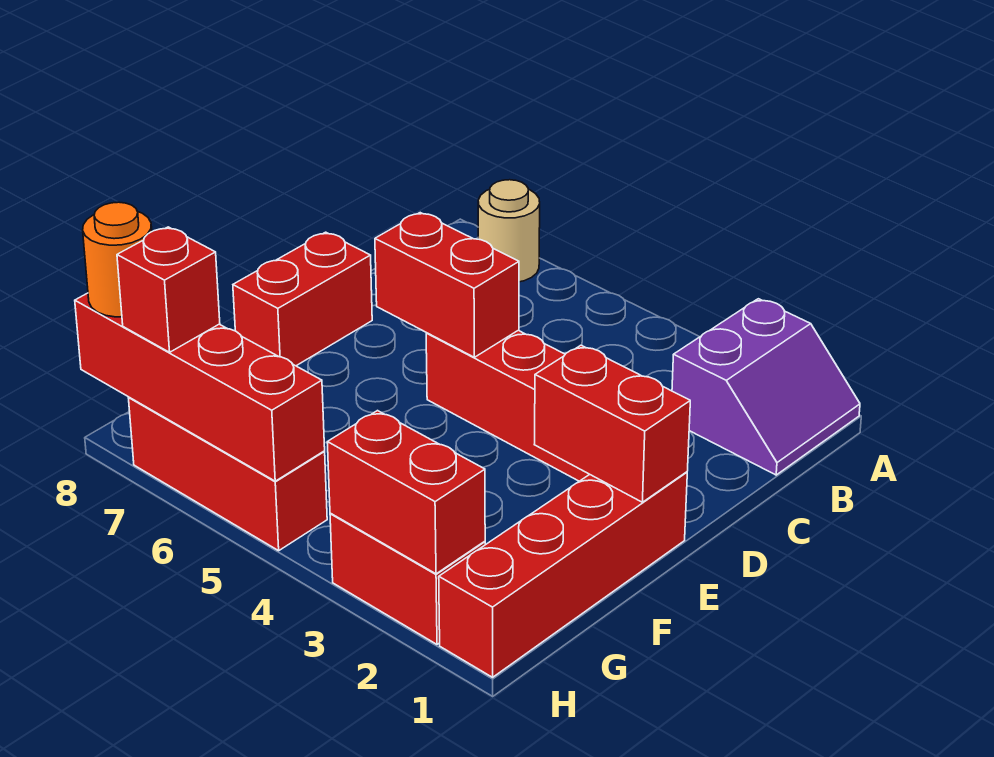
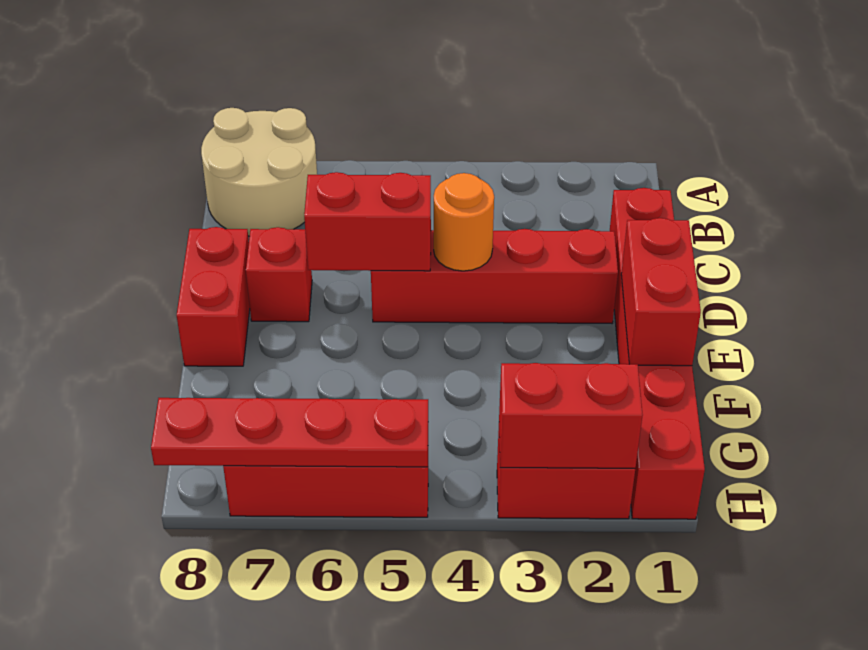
purple 2x2 slope [672,299,860,475] -> none
tan 1x1 round brick [478,180,540,282] -> tan 2x2 round brick [201,108,317,236]
red 1x4 brick [439,472,687,677] -> red 1x6 brick [610,188,705,519]
red 1x2 brick [534,345,690,502] -> red 1x2 brick turned to [621,218,701,366]
red 1x4 brick [75,293,325,481] -> red 1x4 plate [151,398,428,467]
red 1x1 brick [117,227,220,352] -> red 1x1 brick moved to [246,227,312,322]
orange 1x1 round brick [83,202,152,317] -> orange 1x1 round brick moved to [434,173,494,271]

